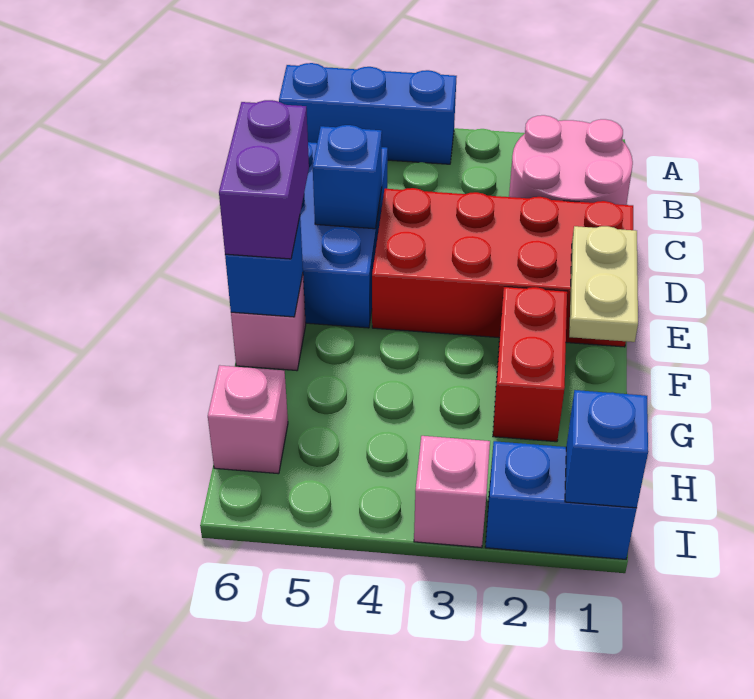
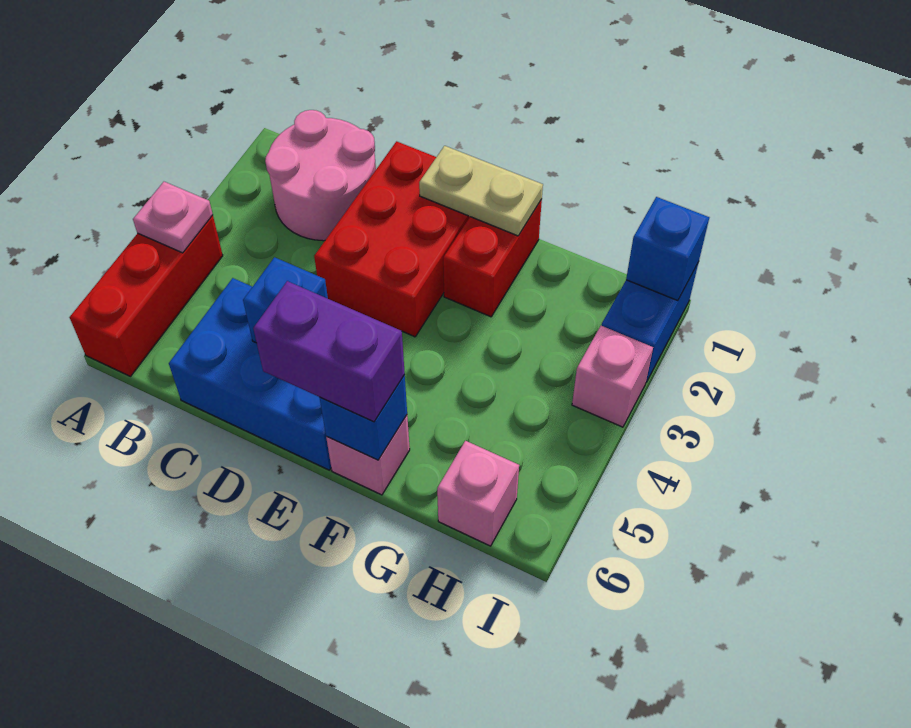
blue 1x3 brick [279,63,457,164] -> red 1x3 brick [70,215,223,376]
none -> pink 1x1 plate [133,182,213,253]
red 2x4 brick [372,188,633,347] -> red 2x3 brick [314,141,470,337]
red 1x2 brick [493,287,567,442] -> red 1x2 brick turned to [443,200,542,317]

